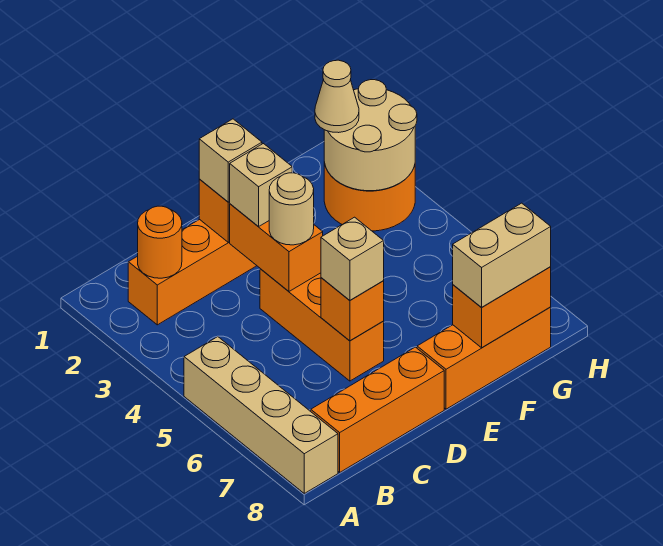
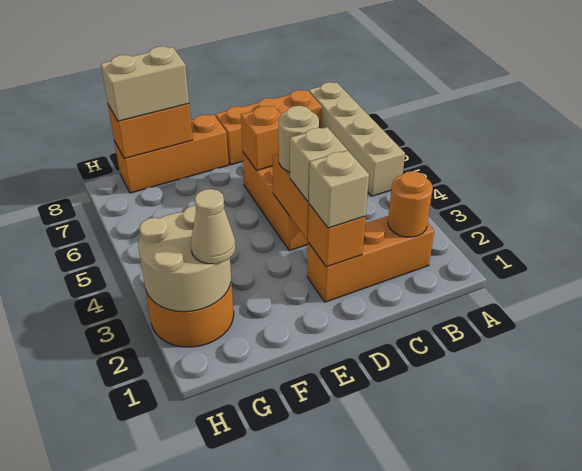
tan 1x1 brick [321,217,384,300] -> none

